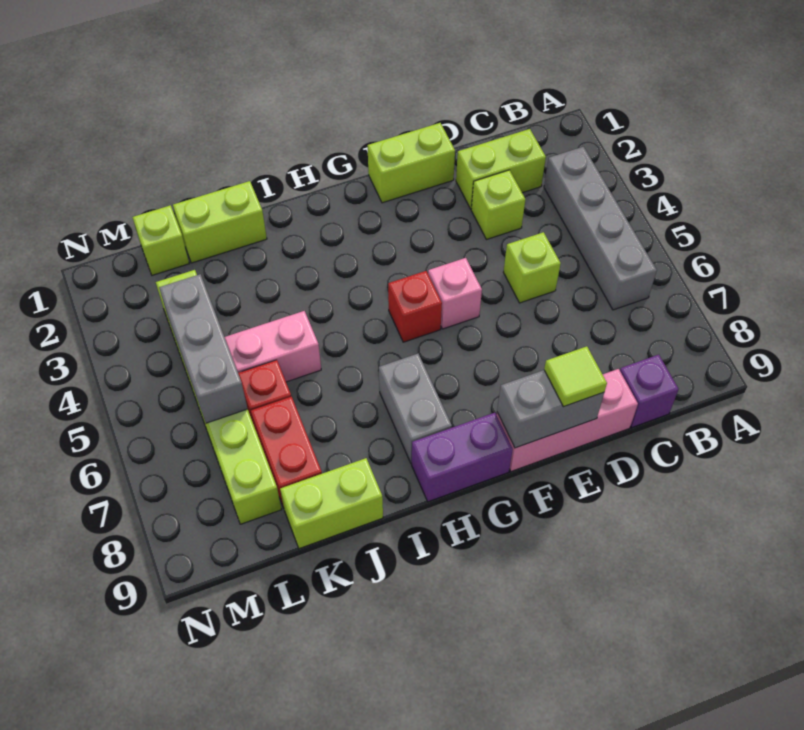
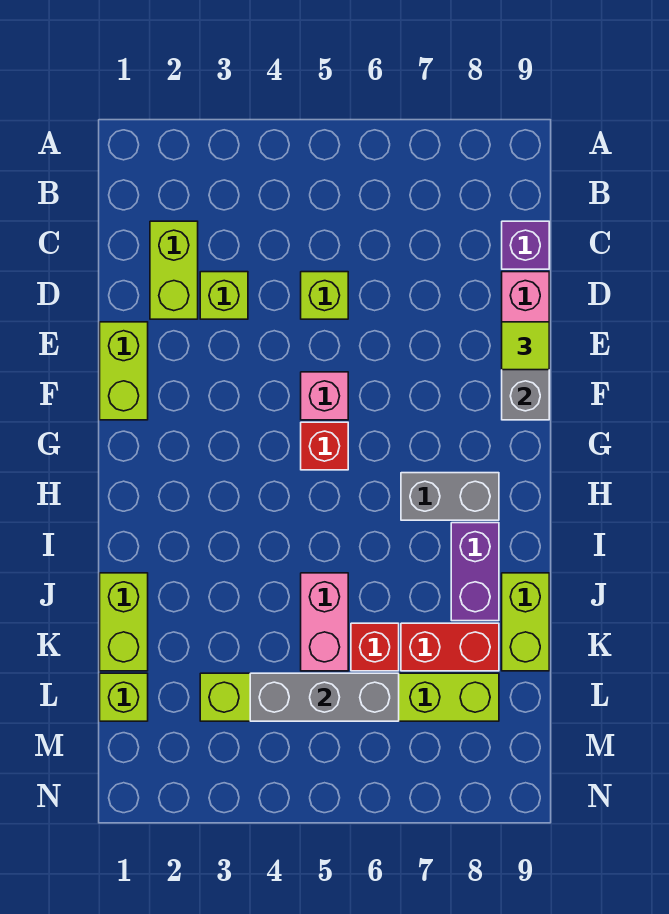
grey 1x4 brick [544,147,657,310] -> none
purple 1x2 brick [412,413,513,502] -> purple 1x2 brick moved to [451,523,499,621]

